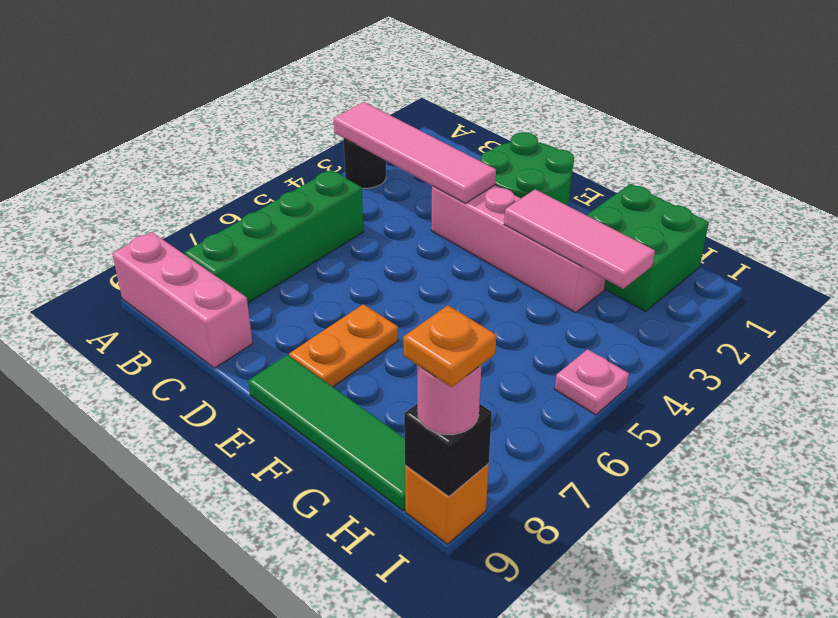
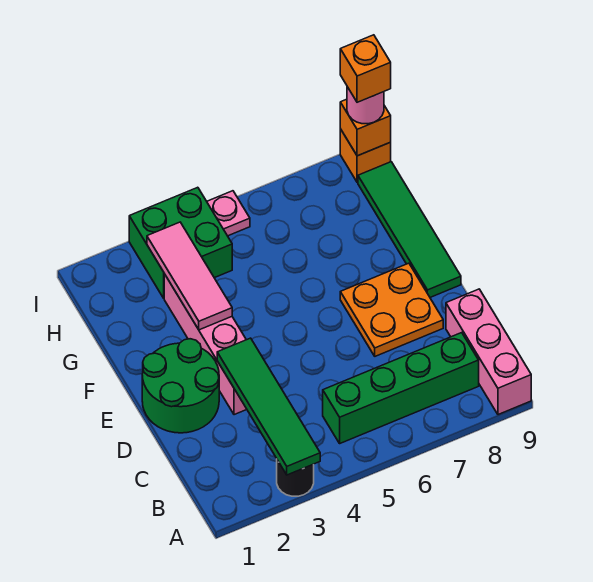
pink 1x4 tile [334,102,496,204] -> green 1x4 tile [217,338,320,475]
orange 1x2 plate [289,304,398,387] -> orange 2x2 plate [340,263,443,356]
green 2x2 brick [587,184,709,311] -> green 2x2 brick moved to [129,187,232,298]
black 1x1 brick [404,404,492,496] -> orange 1x1 brick [340,99,391,156]
orange 1x1 plate [403,305,496,387] -> orange 1x1 brick [340,35,391,102]

